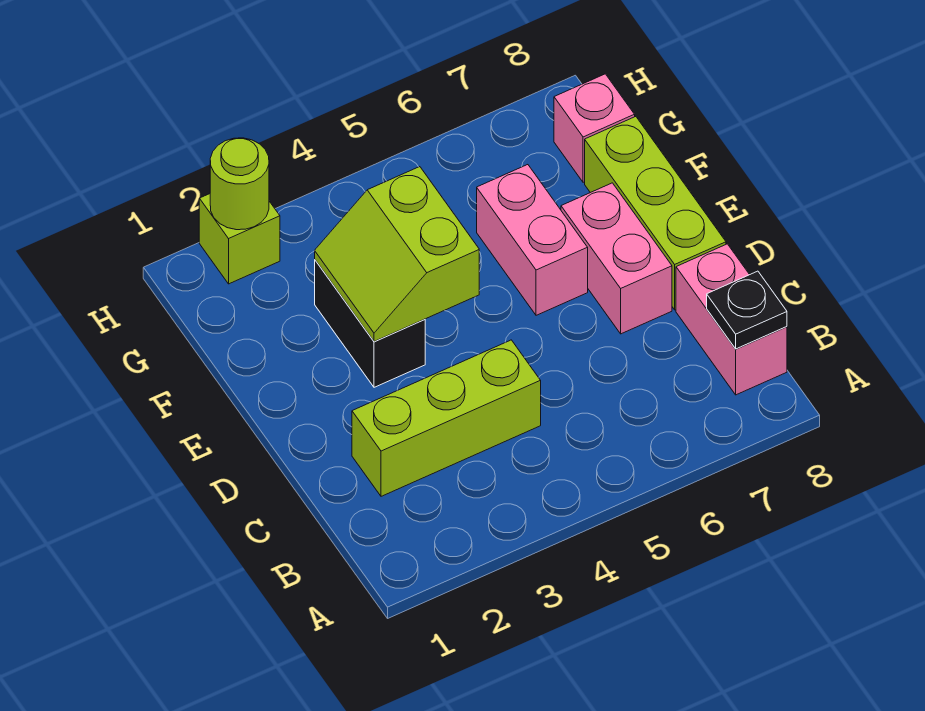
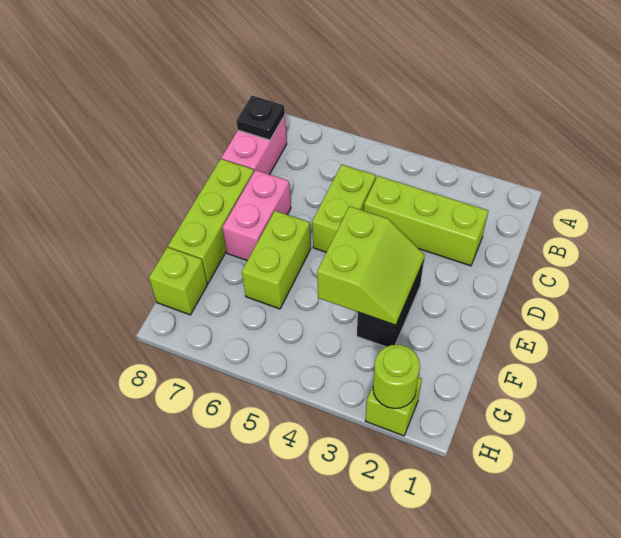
none -> lime 1x2 brick [312,165,376,252]
pink 1x2 brick [477,165,588,315] -> lime 1x2 brick [242,211,311,309]
pink 1x1 brick [554,74,635,182] -> lime 1x1 brick [149,247,207,315]

